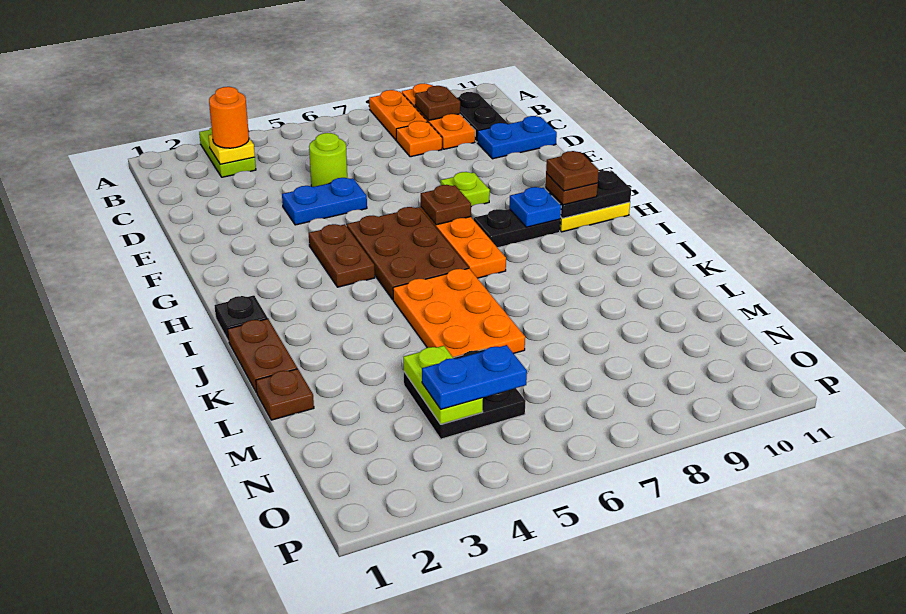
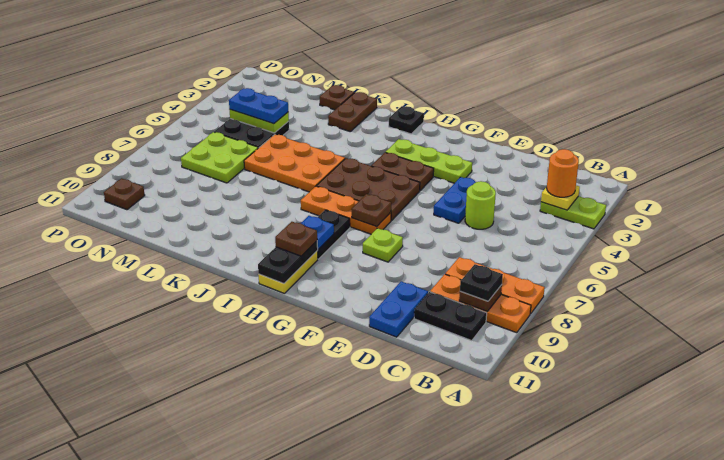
none -> black 1x1 plate [460,264,503,301]
none -> lime 1x3 plate [386,139,472,183]
brown 1x1 plate [546,151,599,191] -> brown 1x1 plate moved to [104,178,145,210]
brown 1x2 plate [228,319,297,393] -> brown 1x2 plate turned to [328,92,377,131]
none -> lime 2x2 plate [181,132,258,183]
blue 1x2 plate [422,345,527,409] -> blue 1x2 plate turned to [229,88,288,124]

